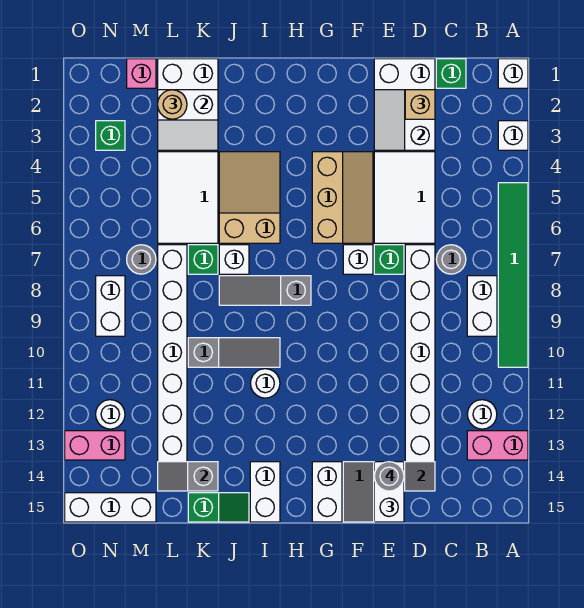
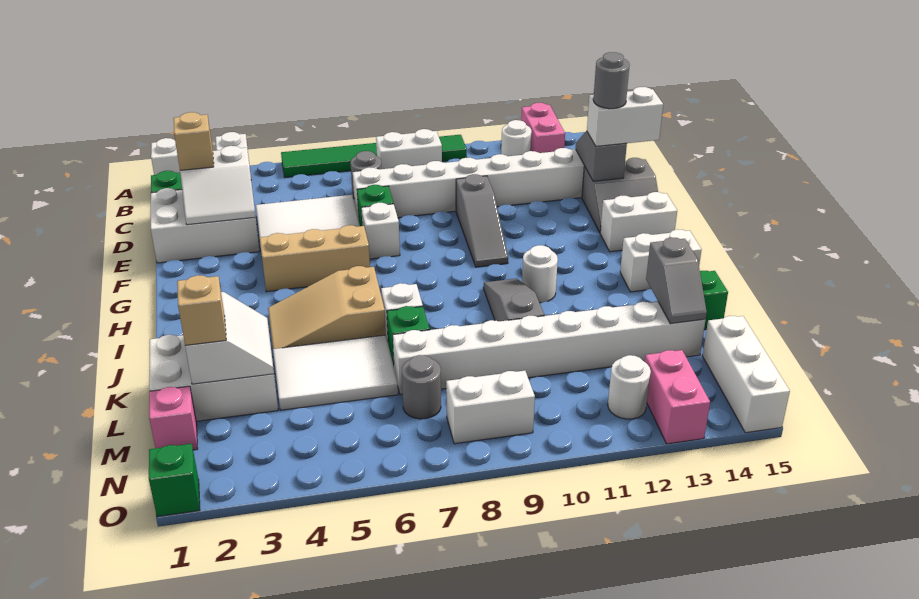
grey 1x3 slope [219,276,311,305] -> grey 1x3 slope moved to [456,174,508,267]
tan 1x1 round brick [158,90,187,119] -> tan 1x1 brick [177,275,226,345]
green 1x1 brick [96,121,125,150] -> green 1x1 brick moved to [149,444,200,517]

